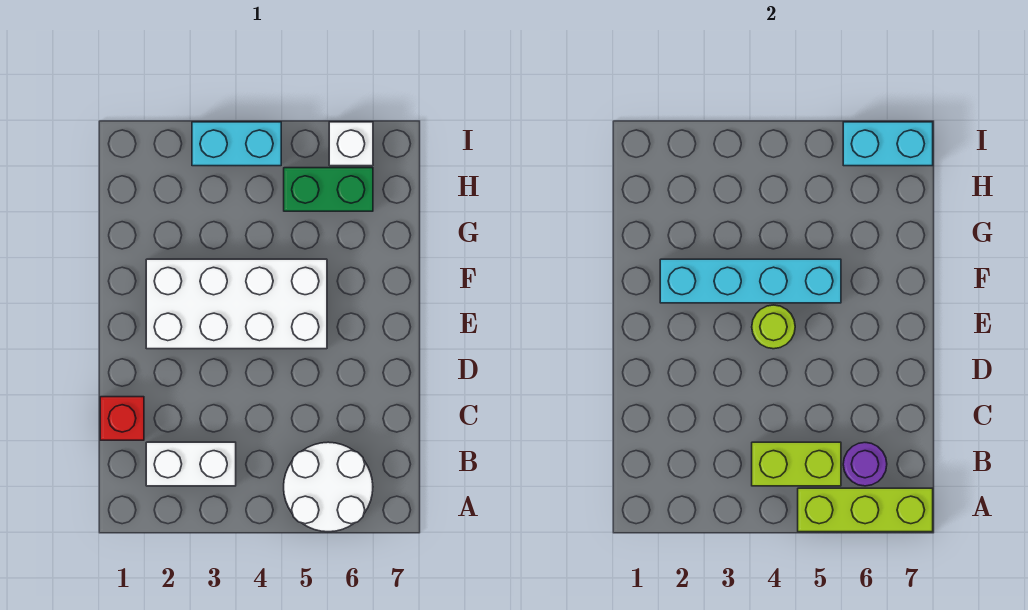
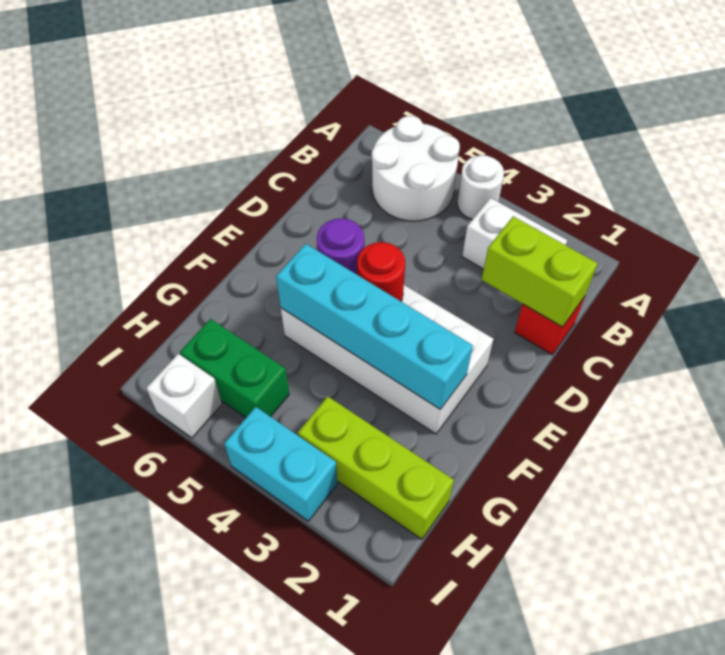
none -> white 1x1 round brick [457,155,504,219]
lime 1x3 brick [798,488,933,532] -> lime 1x3 brick moved to [298,396,454,539]
lime 1x2 brick [752,442,841,486] -> lime 1x2 brick moved to [482,216,598,327]
purple 1x1 round brick [843,443,887,486] -> purple 1x1 round brick moved to [317,218,364,274]
lime 1x1 round brick [752,305,795,349] -> red 1x1 round brick [357,242,405,301]
cyan 1x2 brick [843,122,933,166] -> none

